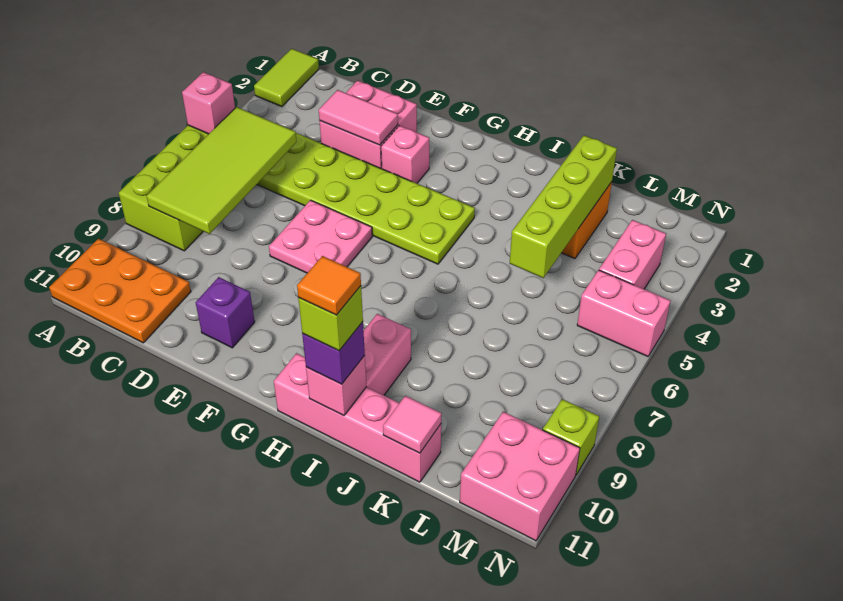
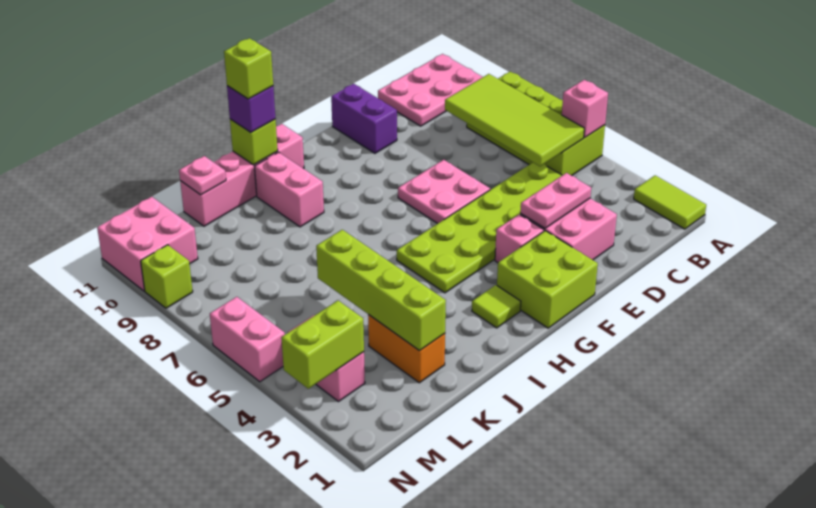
orange 2x3 plate [49,239,191,343] -> pink 2x3 plate [378,54,483,126]
pink 1x2 tile [319,90,398,145] -> pink 1x2 plate [520,173,591,228]
purple 1x1 brick [196,277,255,348] -> purple 1x2 brick [331,84,397,153]
none -> lime 2x2 brick [497,231,598,328]
none -> lime 1x1 tile [472,285,521,328]
pink 1x1 brick [306,356,366,416] -> lime 1x1 brick [230,119,278,165]
orange 1x1 tile [297,256,361,315] -> none
pink 1x1 tile [383,396,441,453] -> pink 1x1 plate [179,156,226,195]
none -> lime 1x2 brick [281,301,364,389]
pink 1x2 brick [577,270,670,356] -> pink 1x2 brick turned to [210,297,285,382]

